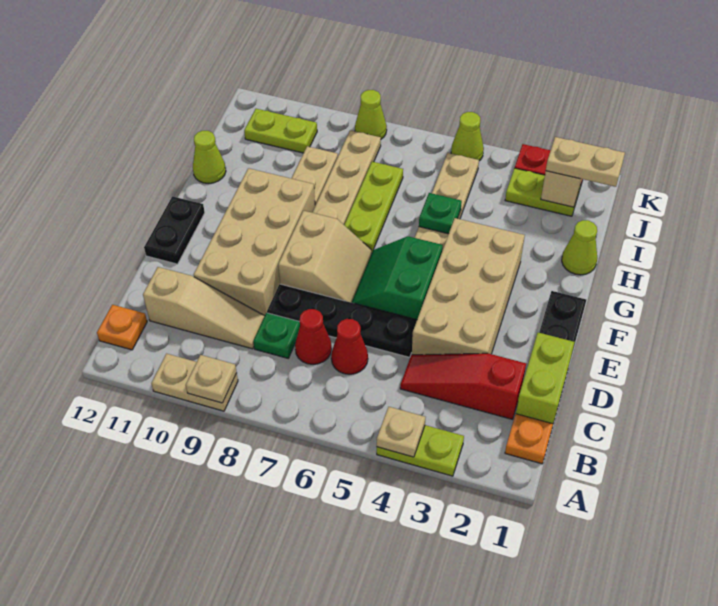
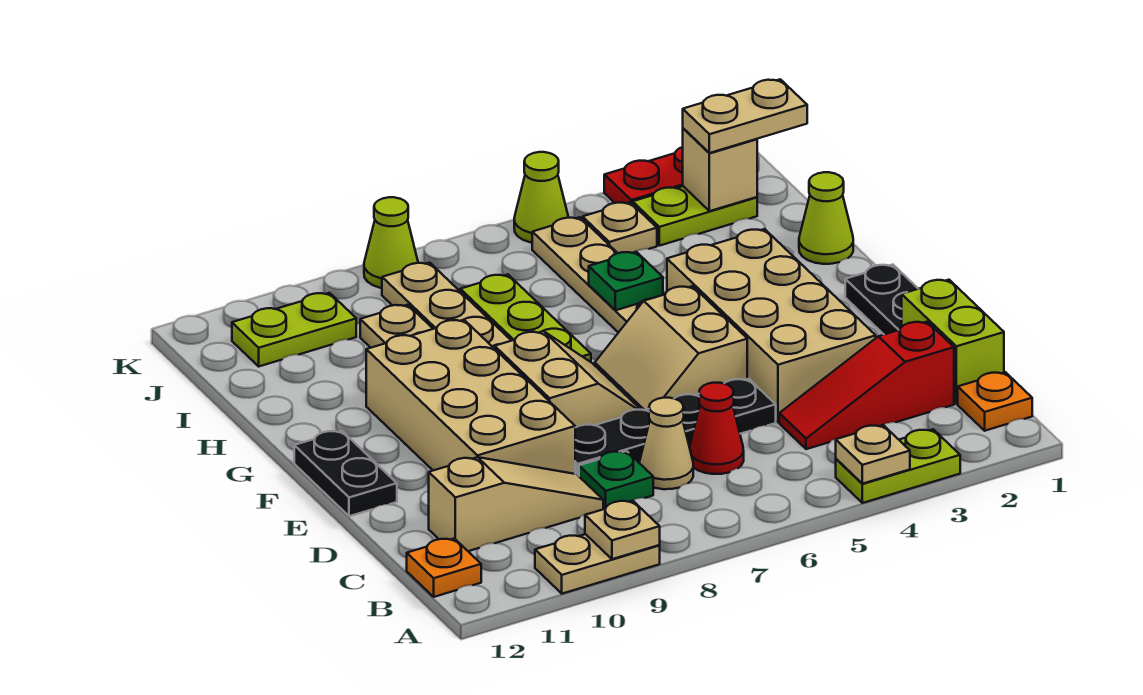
red 1x1 cone [295,309,332,364] -> tan 1x1 cone [639,398,693,489]
green 2x2 slope [352,236,443,319] -> tan 2x2 slope [595,286,747,410]
lime 1x1 cone [193,131,226,184] -> none
none -> tan 1x1 plate [583,202,657,253]

